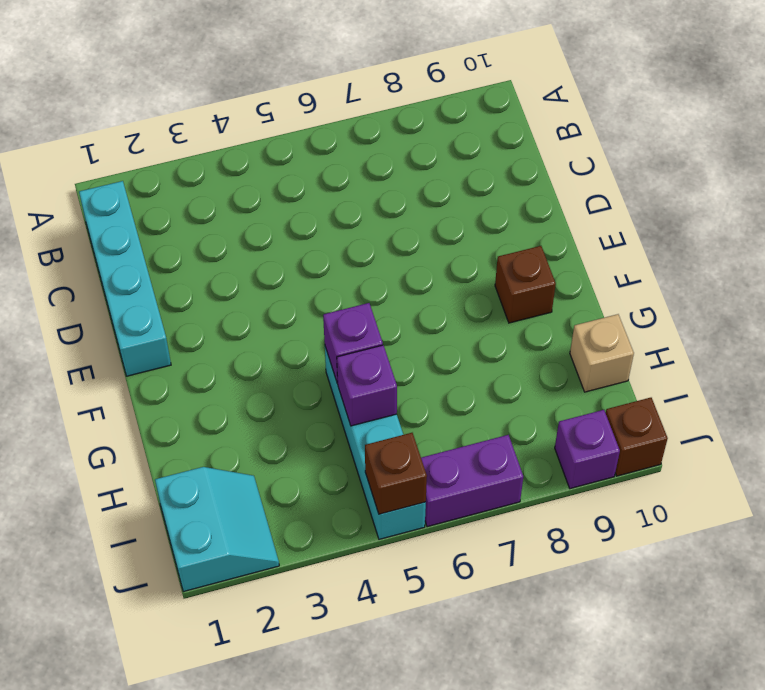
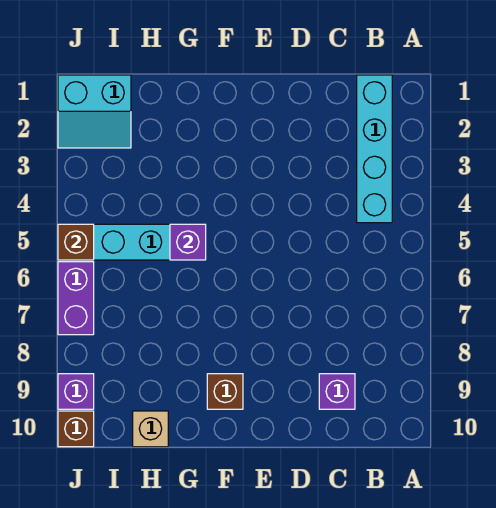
cyan 1x4 brick [79,181,171,376] -> cyan 1x4 brick turned to [357,75,392,223]
purple 1x1 brick [337,345,397,426] -> purple 1x1 brick moved to [319,374,355,409]

